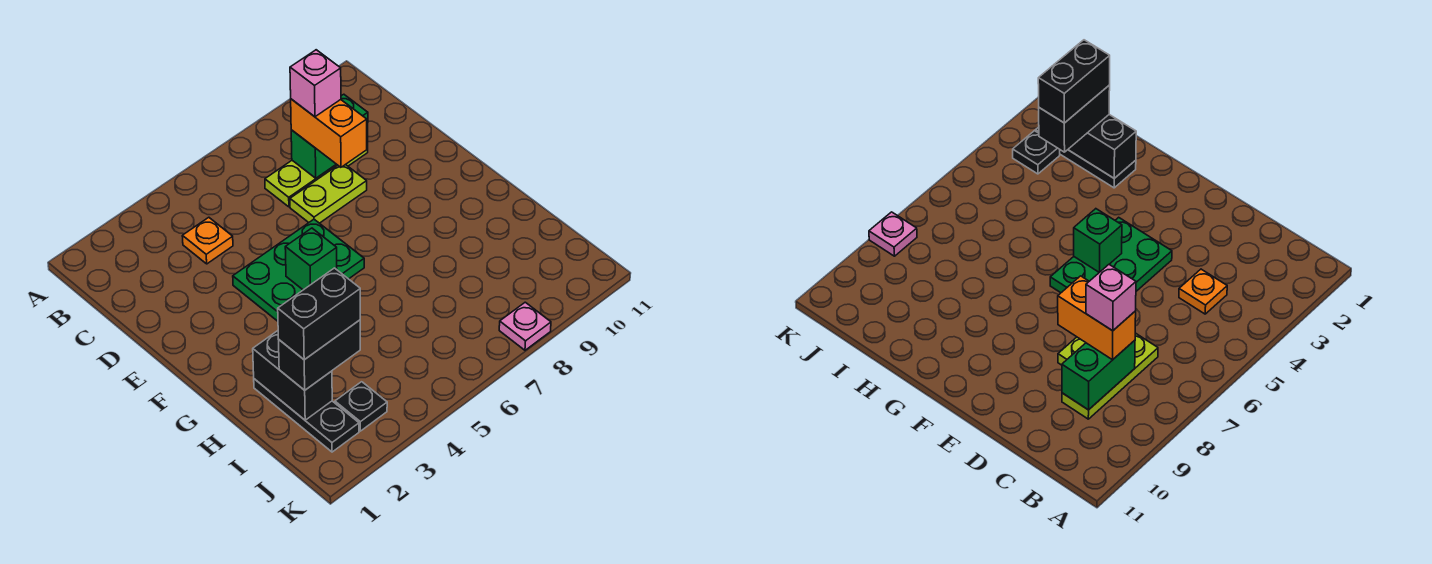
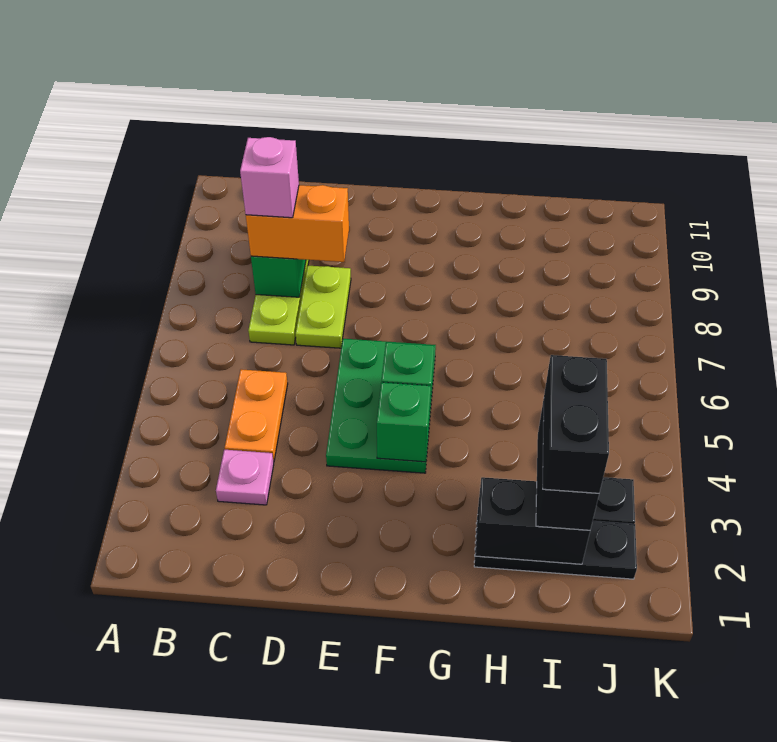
orange 1x1 plate [182,217,233,264] -> orange 1x2 plate [225,369,288,462]
none -> green 1x1 brick [377,382,431,462]
pink 1x1 plate [499,302,551,350] -> pink 1x1 plate moved to [216,450,274,505]

